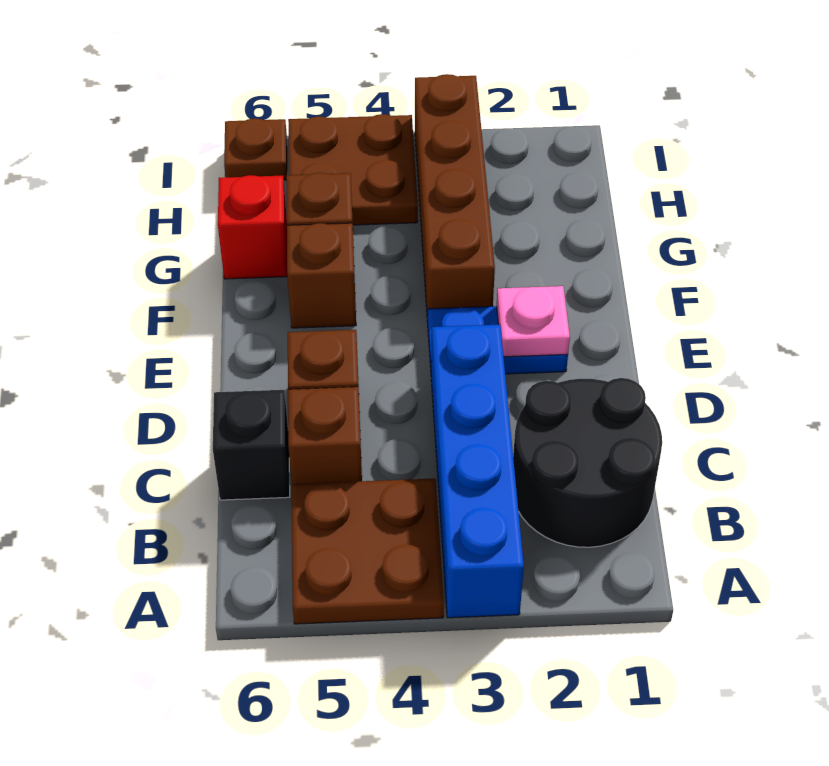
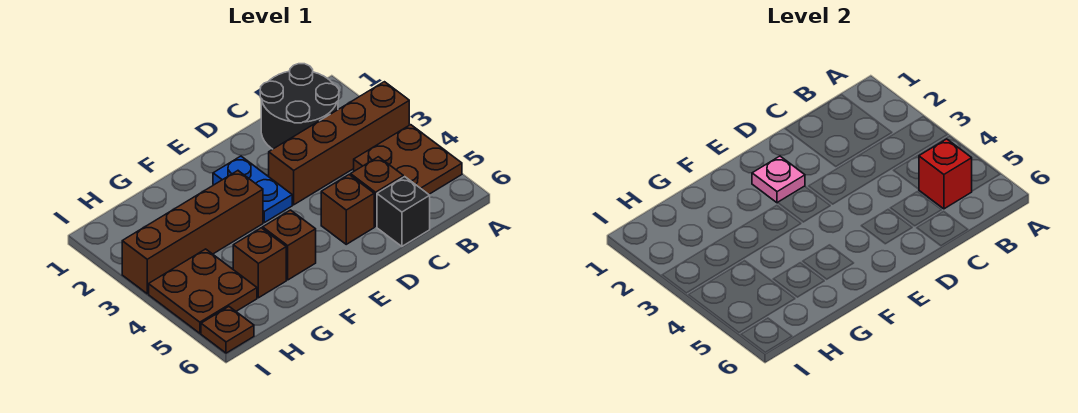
blue 1x4 brick [431,324,524,618] -> brown 1x4 brick [269,82,409,205]
red 1x1 brick [218,175,287,279] -> red 1x1 brick moved to [919,139,972,209]

